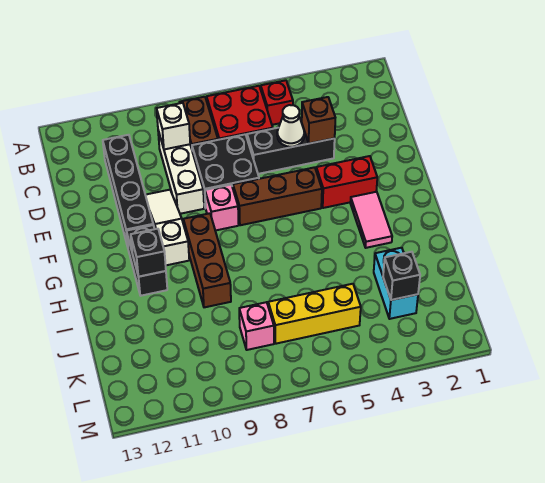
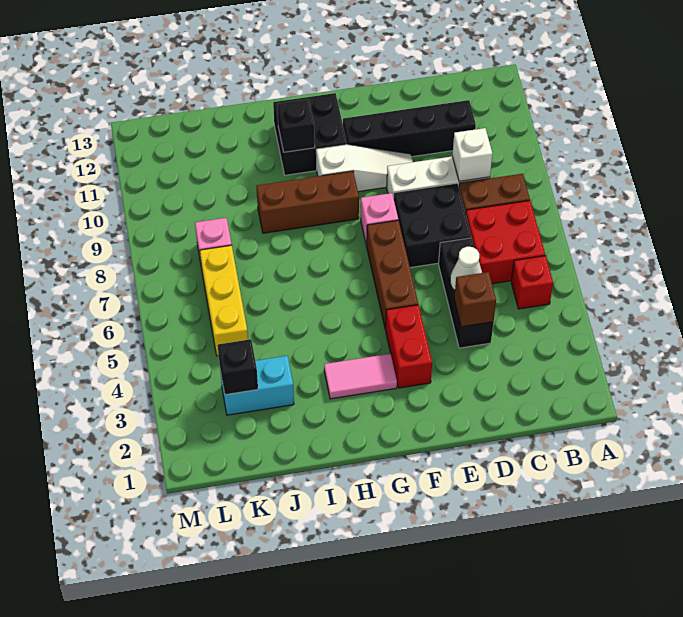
black 1x2 brick [126,225,167,296] -> black 2x2 brick [273,93,347,175]

